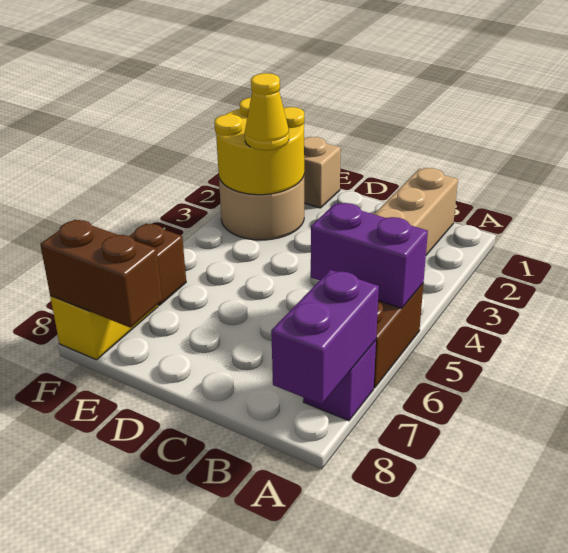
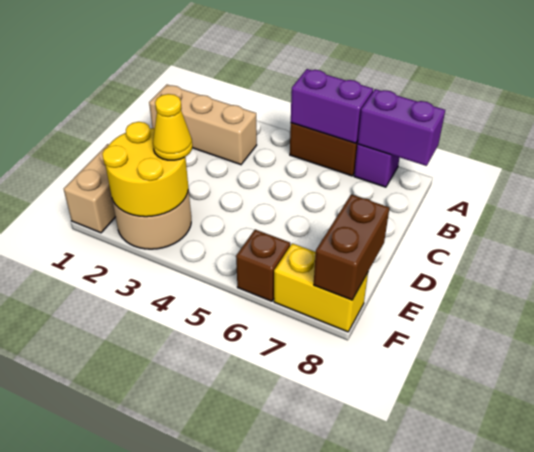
purple 1x2 brick [311,203,428,308] -> purple 1x2 brick turned to [291,69,373,143]

